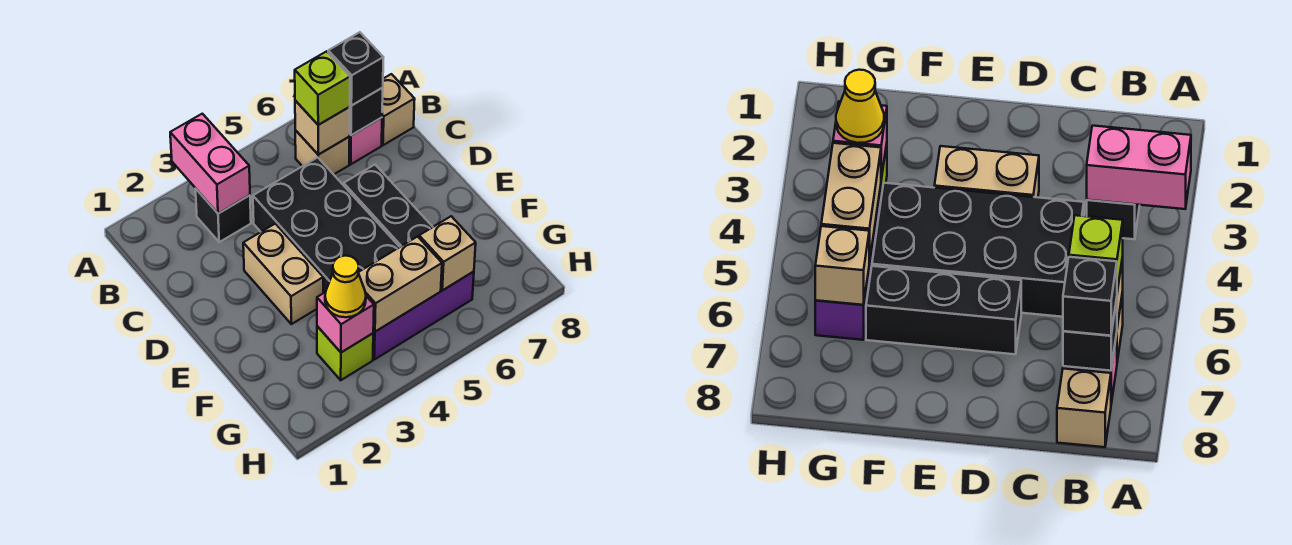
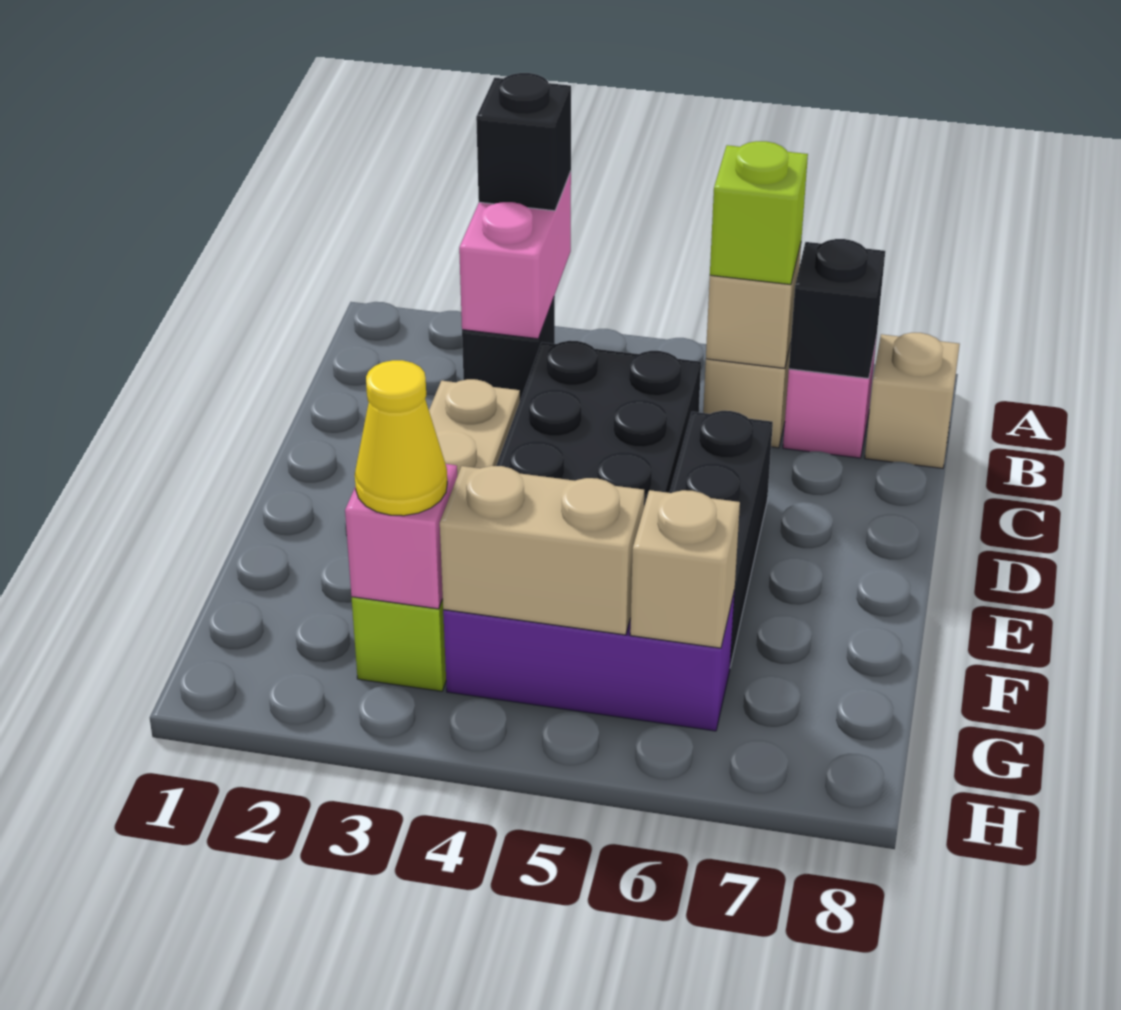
black 1x1 brick [328,32,383,106] -> black 1x1 brick moved to [476,73,571,211]

